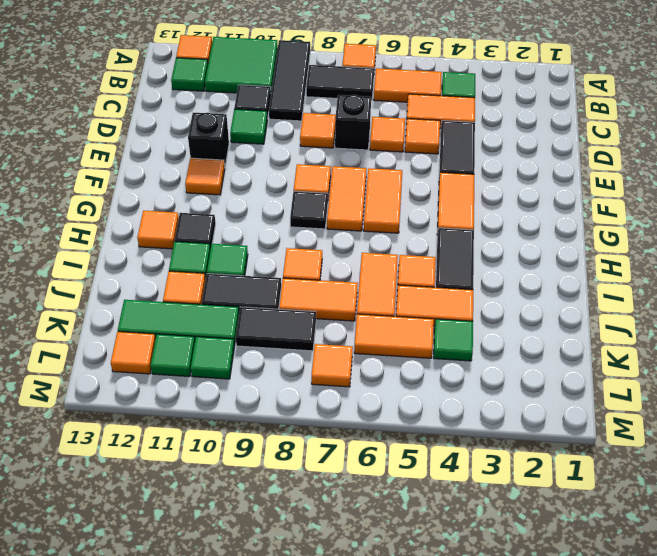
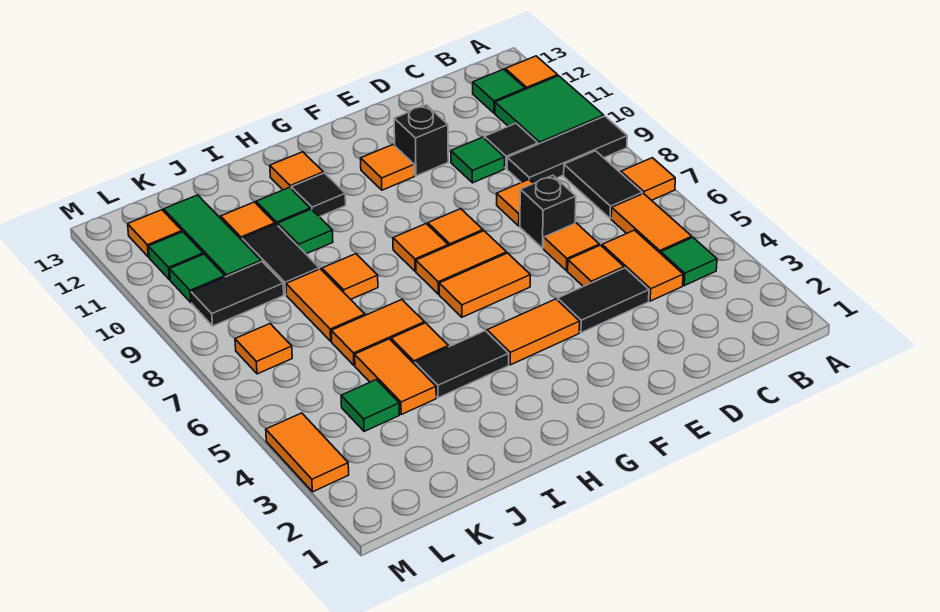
black 1x1 tile [290,191,328,229] -> orange 1x1 tile [393,224,448,271]
orange 1x2 tile [354,314,434,358] -> orange 1x2 tile moved to [266,413,349,492]
black 1x2 tile [236,307,316,351] -> black 1x2 tile turned to [191,262,284,326]

